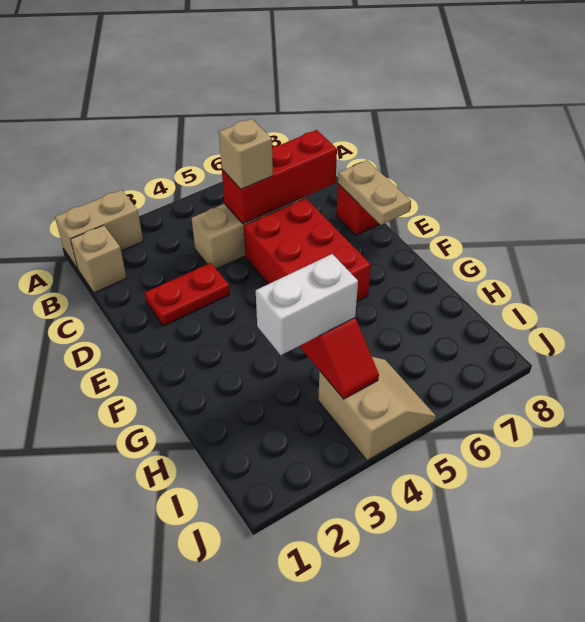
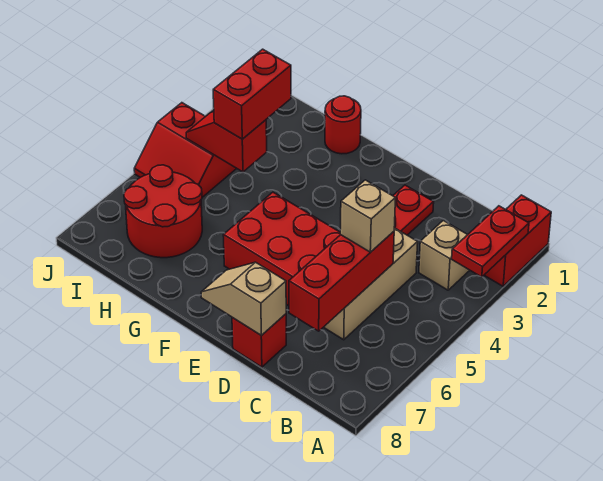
tan 1x2 brick [55,190,143,269] -> red 1x2 brick [484,195,551,286]
none -> red 1x2 plate [452,206,529,277]
tan 1x1 brick [71,225,126,293] -> tan 1x1 brick moved to [419,221,470,290]
tan 1x2 plate [338,160,411,225] -> tan 1x2 slope [201,262,286,336]
none -> red 1x1 round brick [325,96,361,154]
white 1x2 brick [256,254,358,355] -> red 1x2 brick [213,49,291,139]
none -> red 2x2 round brick [124,165,202,258]
tan 2x2 slope [318,357,436,461] -> red 2x2 slope [134,103,237,197]

